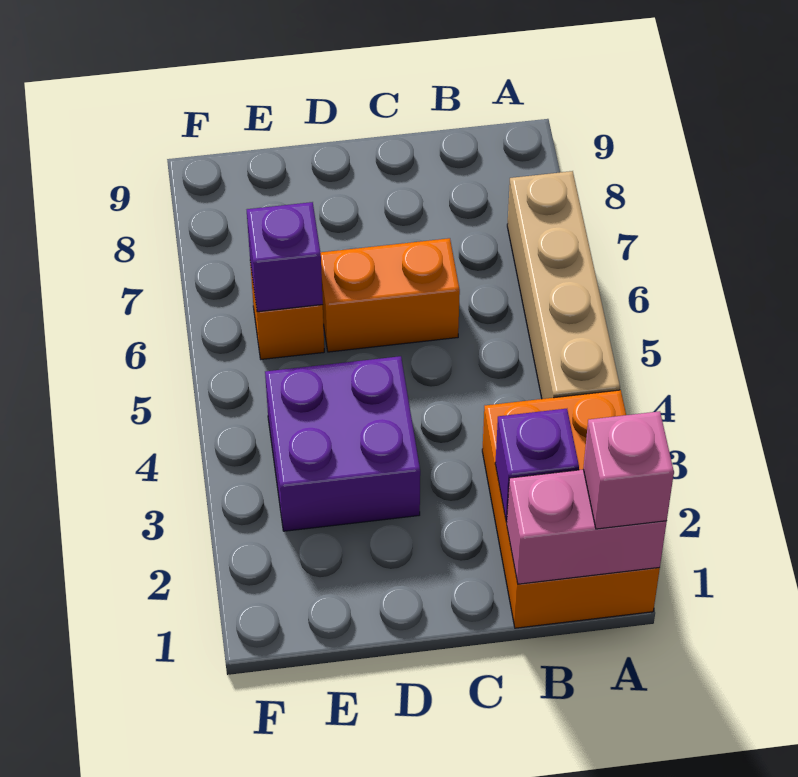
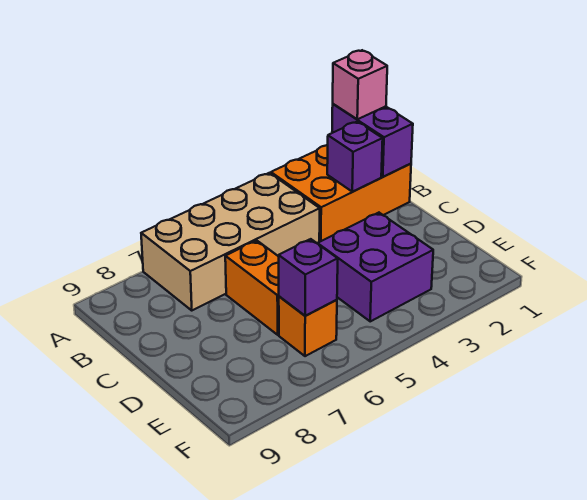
pink 1x2 brick [507,470,667,584] -> purple 1x2 brick [332,104,413,177]
tan 1x4 brick [507,171,620,399] -> tan 2x4 brick [141,173,320,311]

